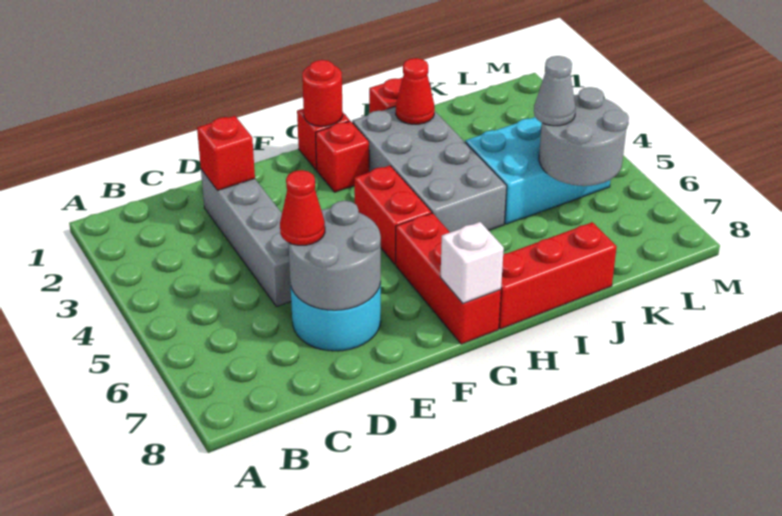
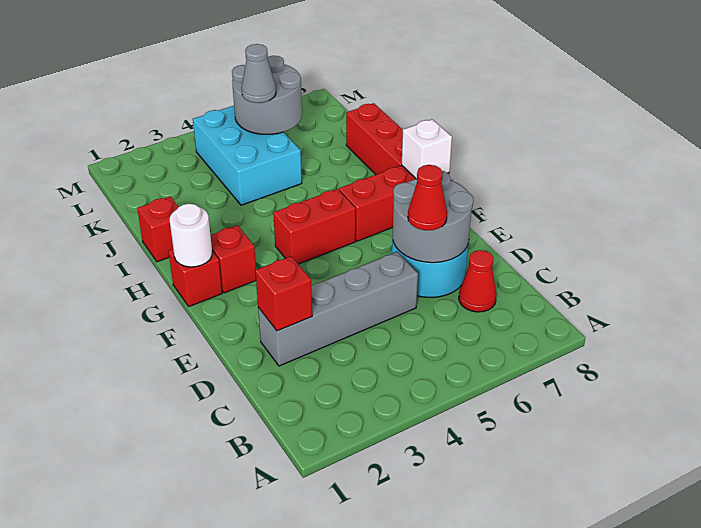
red 1x1 round brick [302,60,343,126] -> white 1x1 round brick [170,204,212,267]
grey 2x4 brick [352,107,507,232] -> none
red 1x1 cone [396,58,435,124] -> red 1x1 cone moved to [459,250,497,312]

